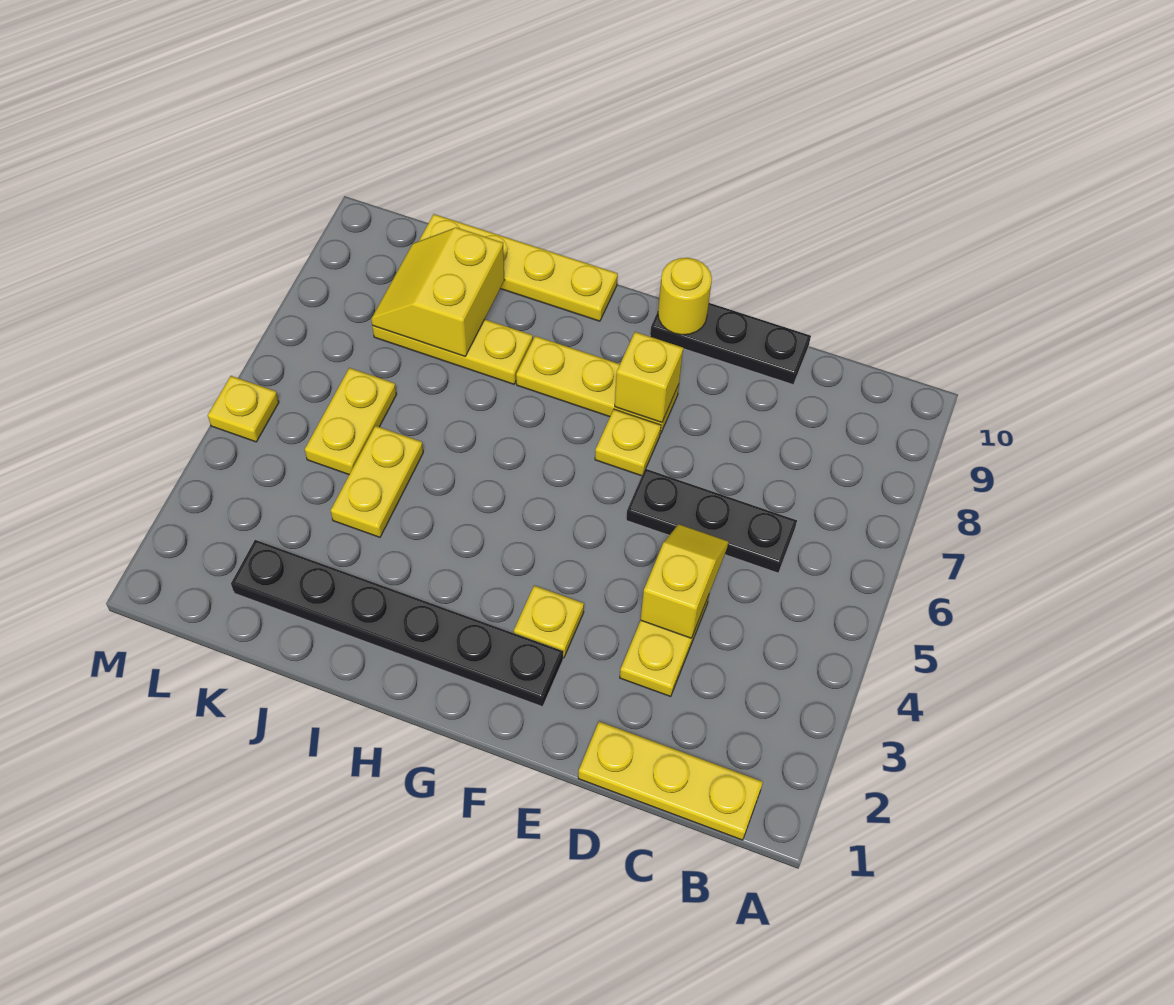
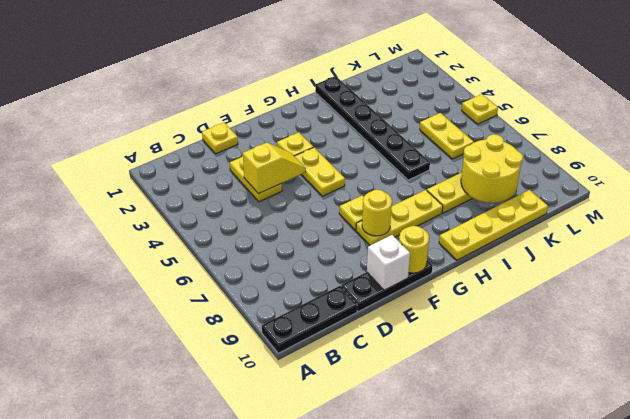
yellow 1x3 plate [578,722,763,840] -> yellow 1x1 plate [202,123,238,154]
black 1x3 plate [626,469,797,573] -> black 1x3 plate moved to [262,286,357,353]
yellow 1x2 slope [641,524,729,638] -> yellow 1x2 slope turned to [243,143,306,194]
none -> white 1x1 brick [367,235,410,290]
black 1x6 plate [231,540,563,707] -> black 1x6 plate turned to [315,76,430,180]
yellow 1x1 brick [615,332,683,422] -> yellow 1x1 round brick [362,190,392,236]
yellow 1x2 plate [331,426,423,537] -> yellow 1x2 plate moved to [294,147,345,196]
yellow 2x2 slope [371,228,504,356] -> yellow 2x2 round brick [461,134,523,203]

